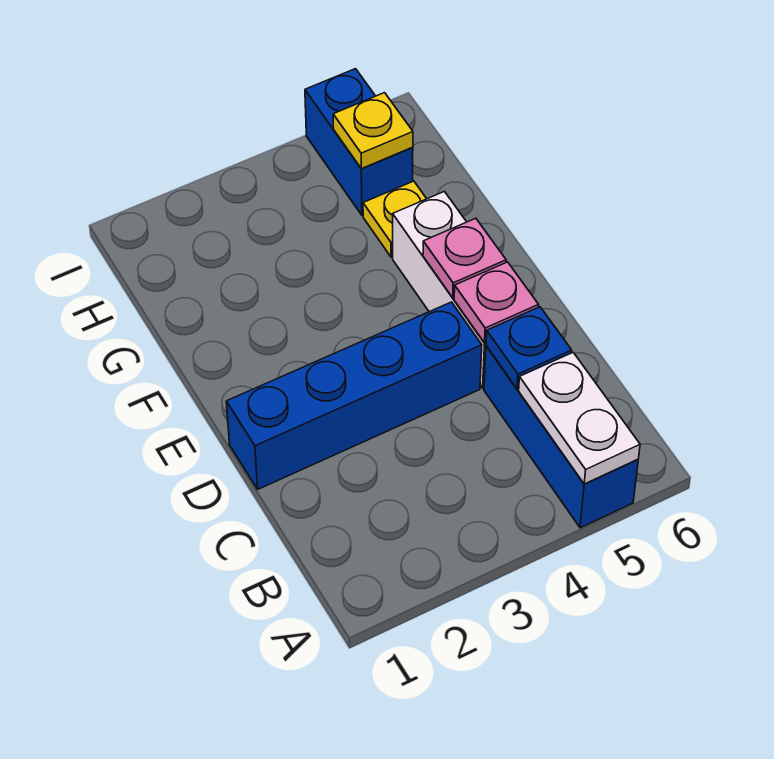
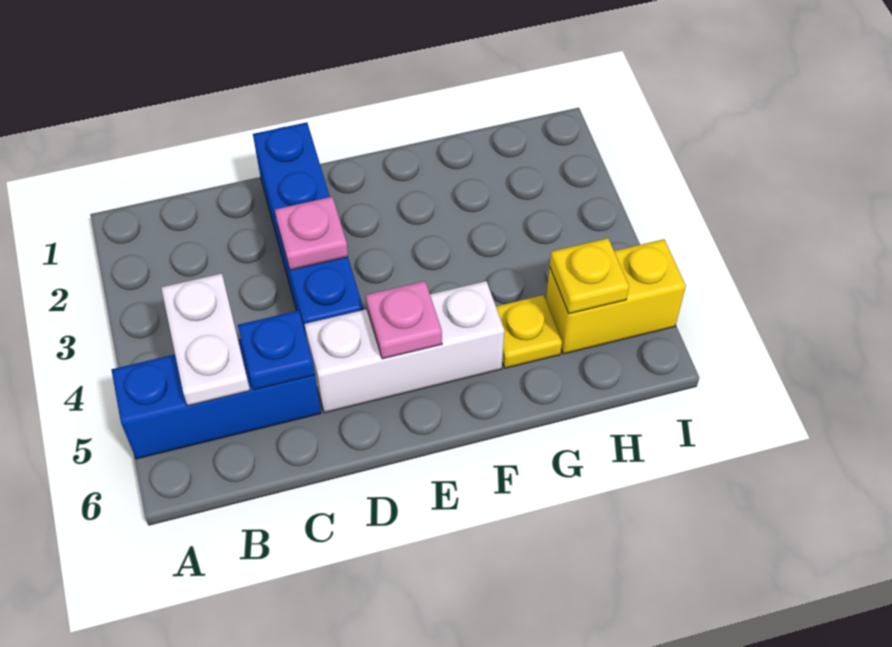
white 1x2 plate [519,353,640,484] -> white 1x2 plate turned to [161,274,250,406]
pink 1x1 plate [454,262,539,343] -> pink 1x1 plate moved to [275,197,348,270]
blue 1x2 brick [305,69,413,215] -> yellow 1x2 brick [546,239,686,354]

